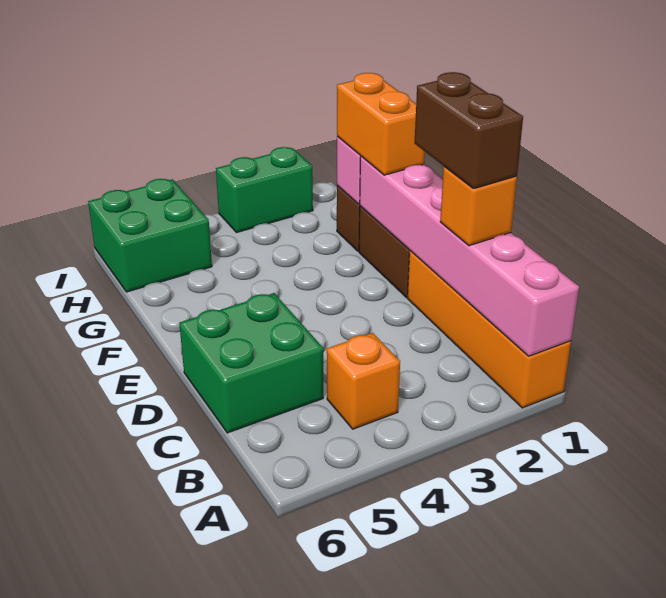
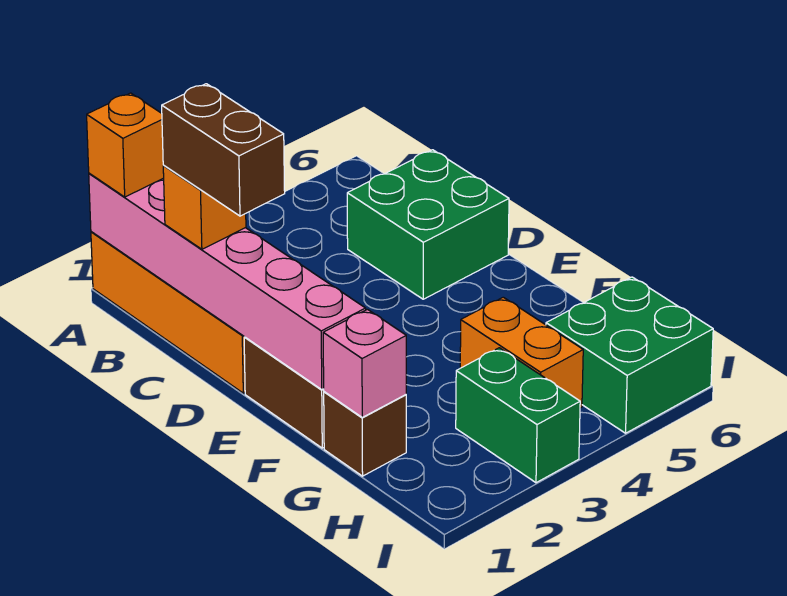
orange 1x1 brick [327,333,400,429] -> orange 1x1 brick moved to [87,93,164,197]
orange 1x2 brick [337,73,425,175] -> orange 1x2 brick moved to [460,297,583,408]
green 1x2 brick [216,147,313,233] -> green 1x2 brick turned to [456,348,580,483]

